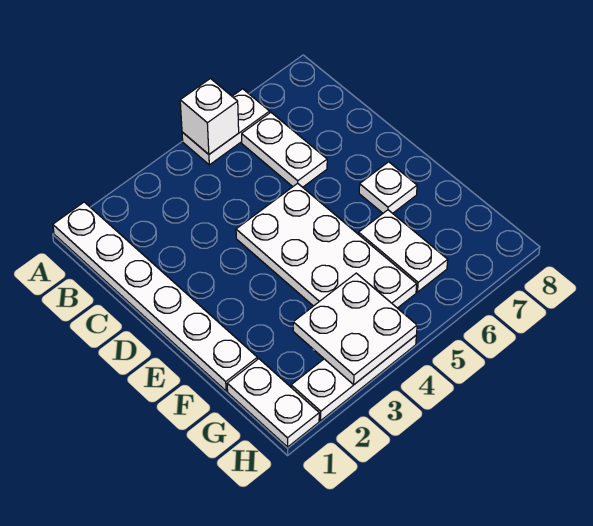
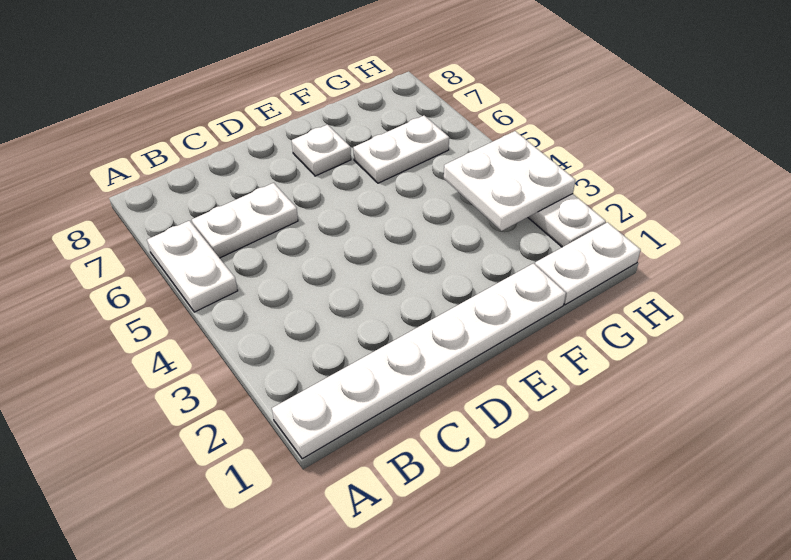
white 1x1 brick [180,79,239,154] -> none
white 2x4 plate [236,183,417,308] -> none

